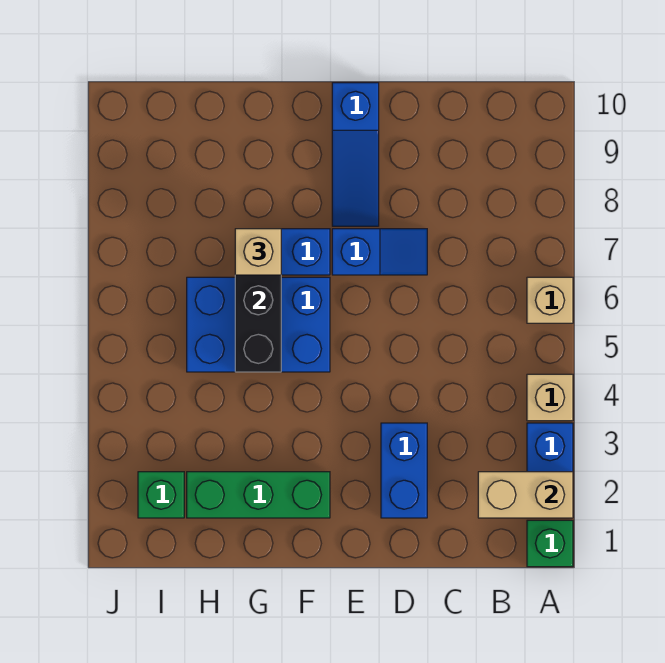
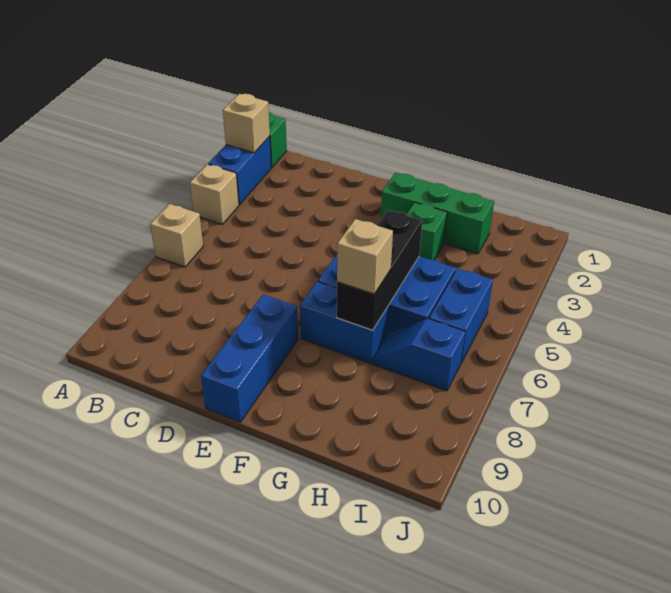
tan 1x2 brick [478,472,573,518] -> tan 1x1 brick [223,94,270,153]
blue 1x2 brick [381,423,427,518] -> blue 1x2 brick moved to [429,269,493,363]
blue 1x2 slope [332,229,427,275] -> blue 1x2 slope moved to [373,319,465,391]
blue 1x3 slope [332,83,379,226] -> blue 1x3 brick [201,294,298,422]
green 1x1 brick [138,472,184,518] -> green 1x1 brick moved to [407,202,447,260]

